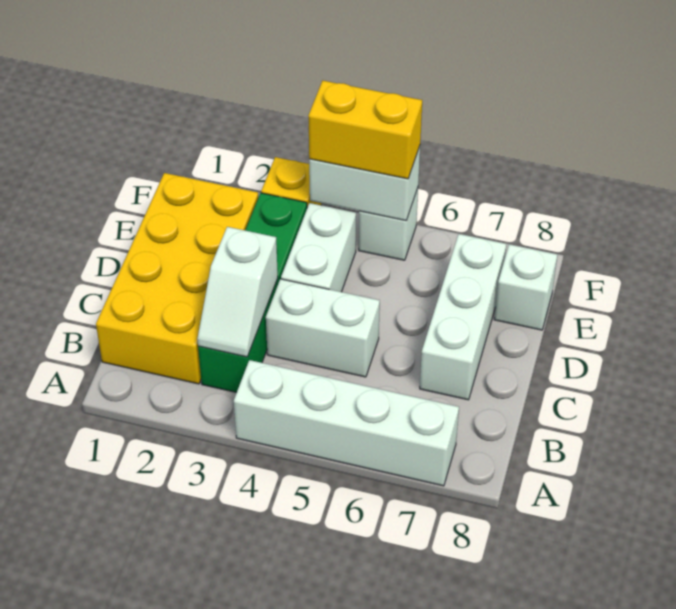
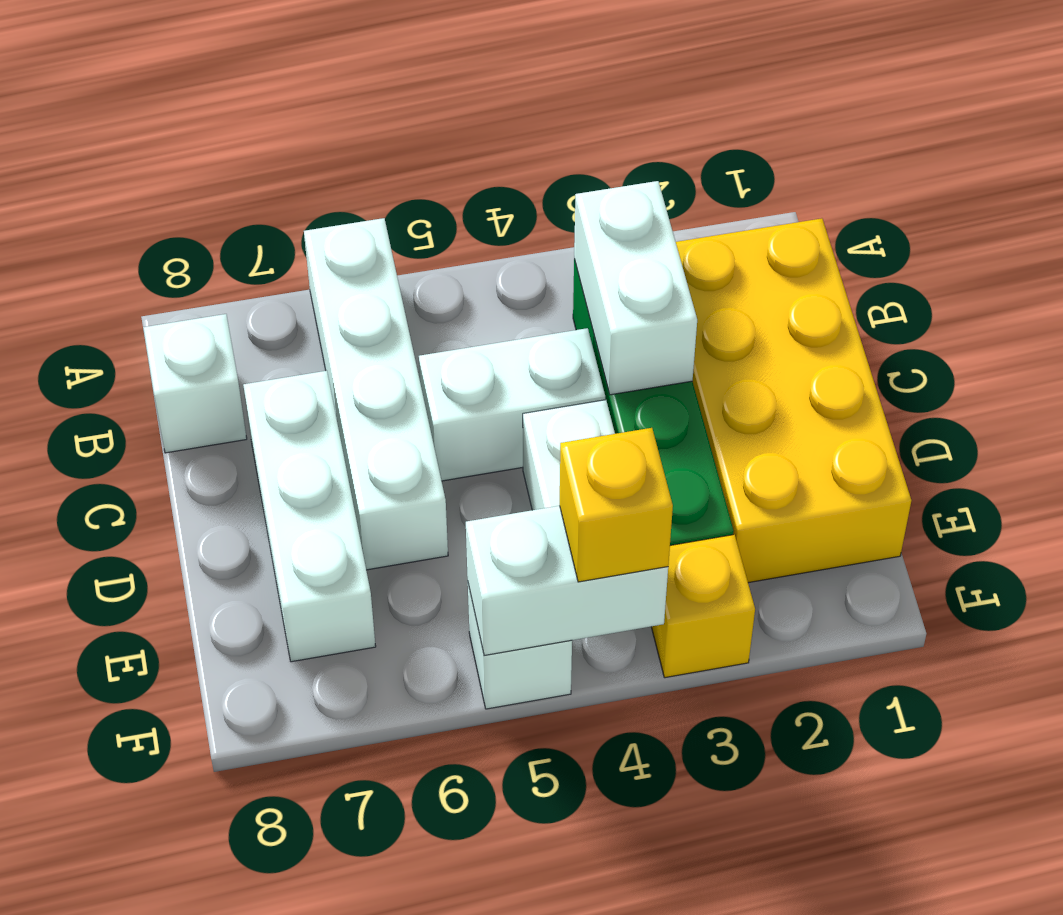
white 1x4 brick [234,360,459,486] -> white 1x4 brick turned to [304,218,448,570]
white 1x2 slope [197,227,278,357] -> white 1x2 brick [574,181,697,395]
white 1x1 brick [494,244,557,330] -> white 1x1 brick moved to [143,314,247,453]
yellow 1x2 brick [308,81,422,179] -> yellow 1x1 brick [560,428,673,582]

